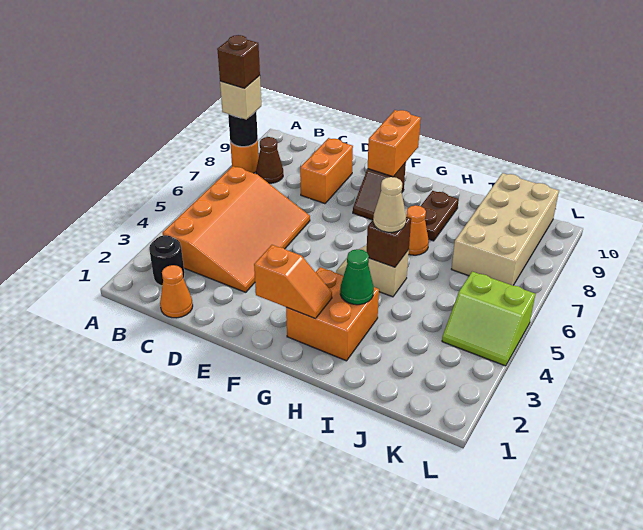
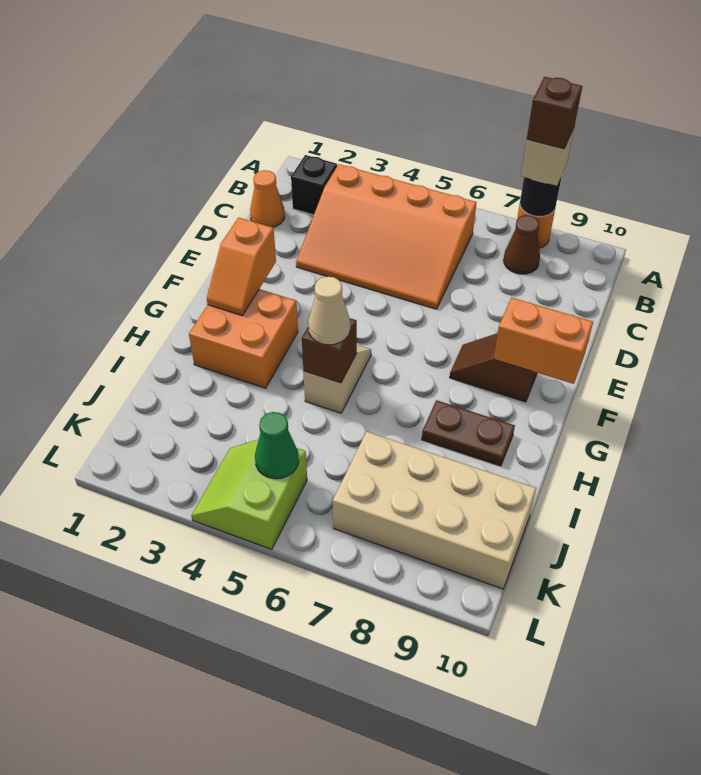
black 1x1 round brick [149,235,185,286] -> black 1x1 brick [291,155,337,215]
orange 1x2 brick [300,138,353,204] -> none
green 1x1 cone [340,249,374,305] -> green 1x1 cone moved to [255,412,299,479]
orange 1x1 cone [406,205,429,255] -> none

